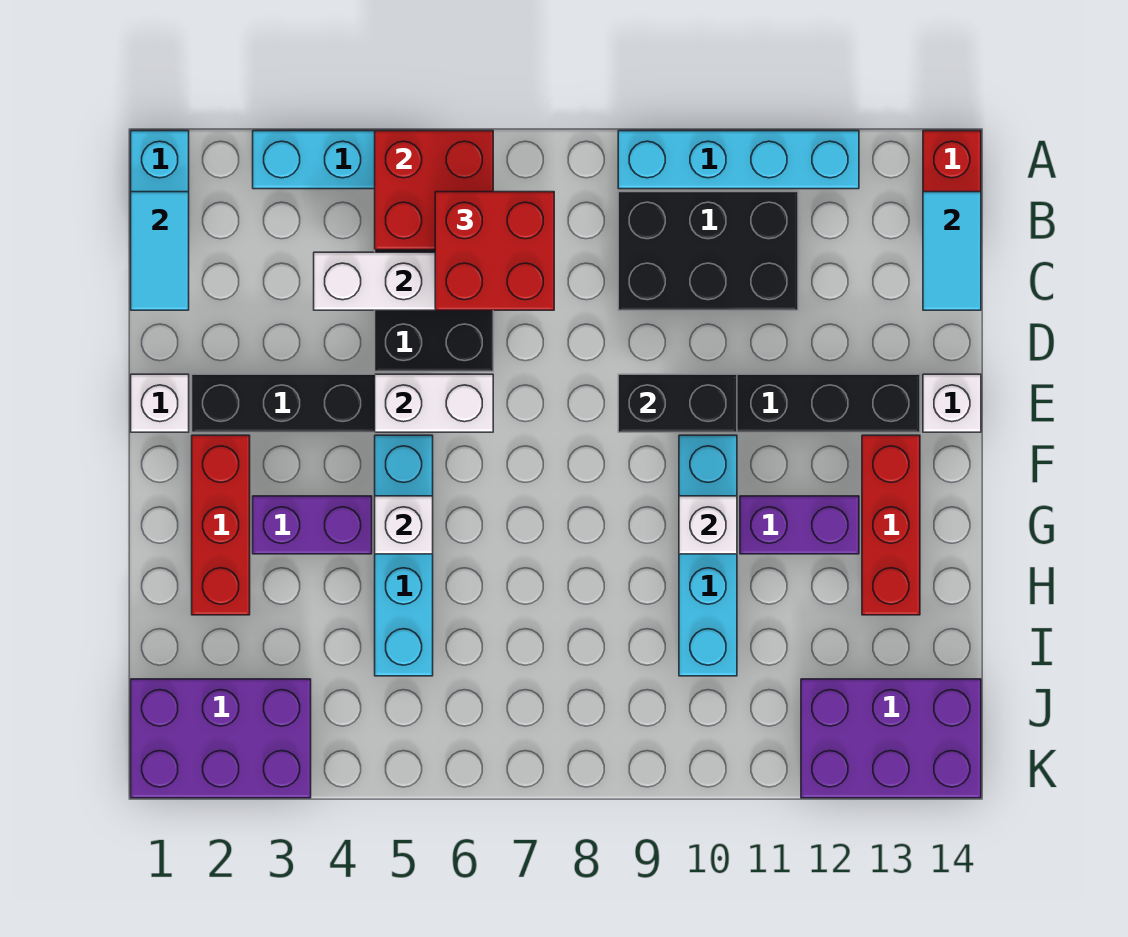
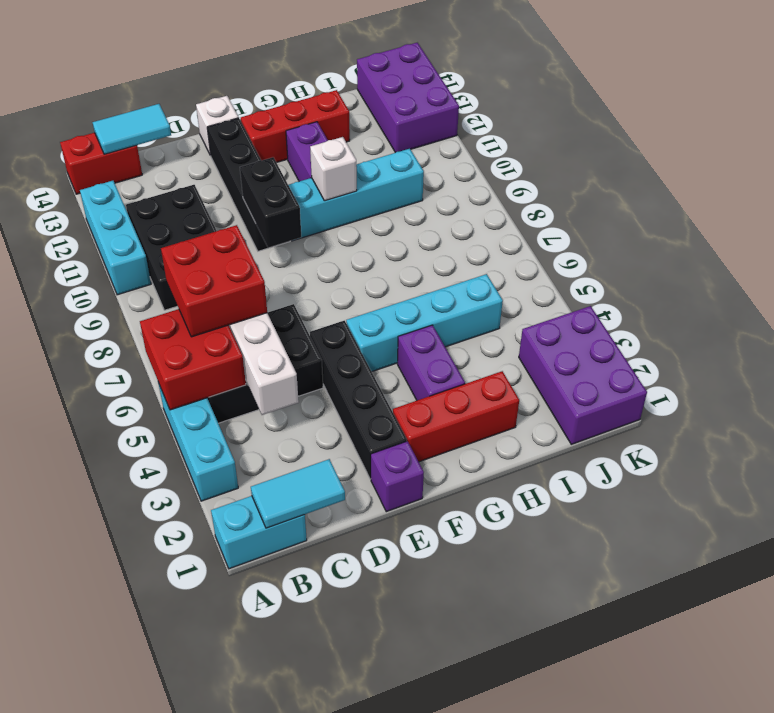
cyan 1x4 brick [618,131,859,189] -> cyan 1x3 brick [80,181,151,295]
white 1x1 brick [131,374,189,432] -> purple 1x1 brick [371,441,424,512]
white 1x2 brick [375,374,493,432] -> none
white 1x1 brick [375,496,433,554] -> none

